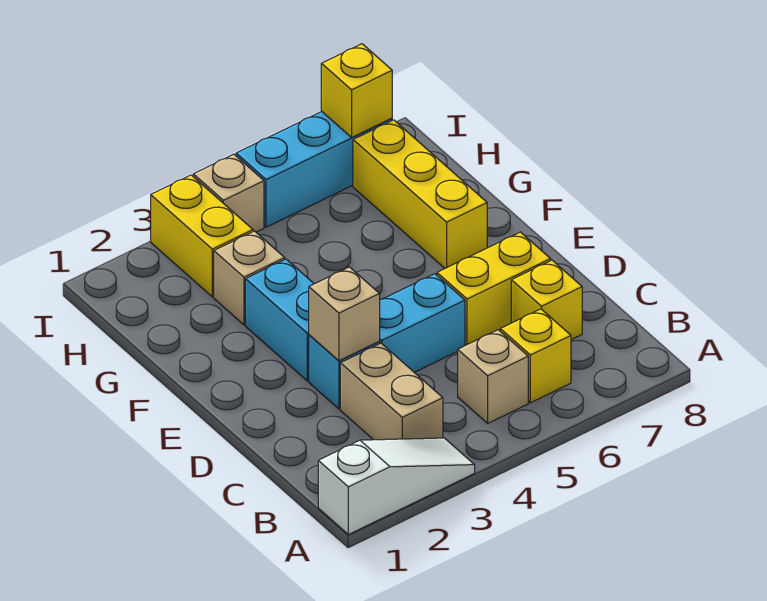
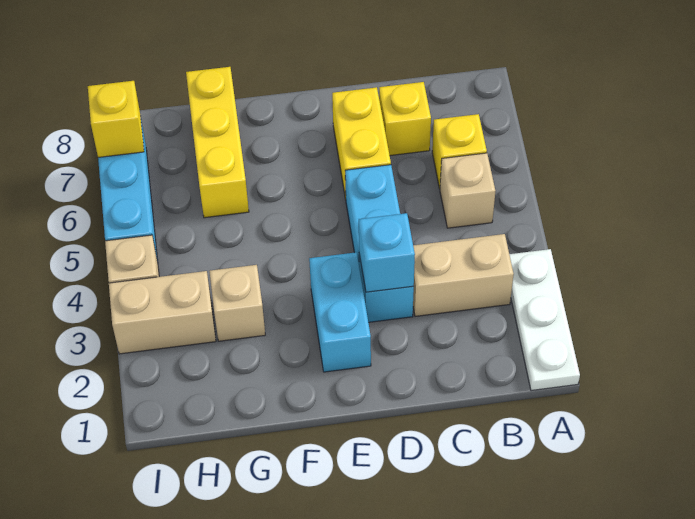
white 1x3 slope [318,438,475,535] -> white 1x3 plate [509,249,580,391]
tan 1x1 brick [309,267,380,361] -> cyan 1x1 brick [359,213,415,292]
cyan 1x2 brick [245,259,314,381] -> cyan 1x2 brick turned to [309,252,371,372]
yellow 1x3 brick [353,120,487,268] -> yellow 1x3 brick turned to [186,67,249,218]
yellow 1x2 brick [151,175,253,297] -> tan 1x2 brick [109,271,216,354]

